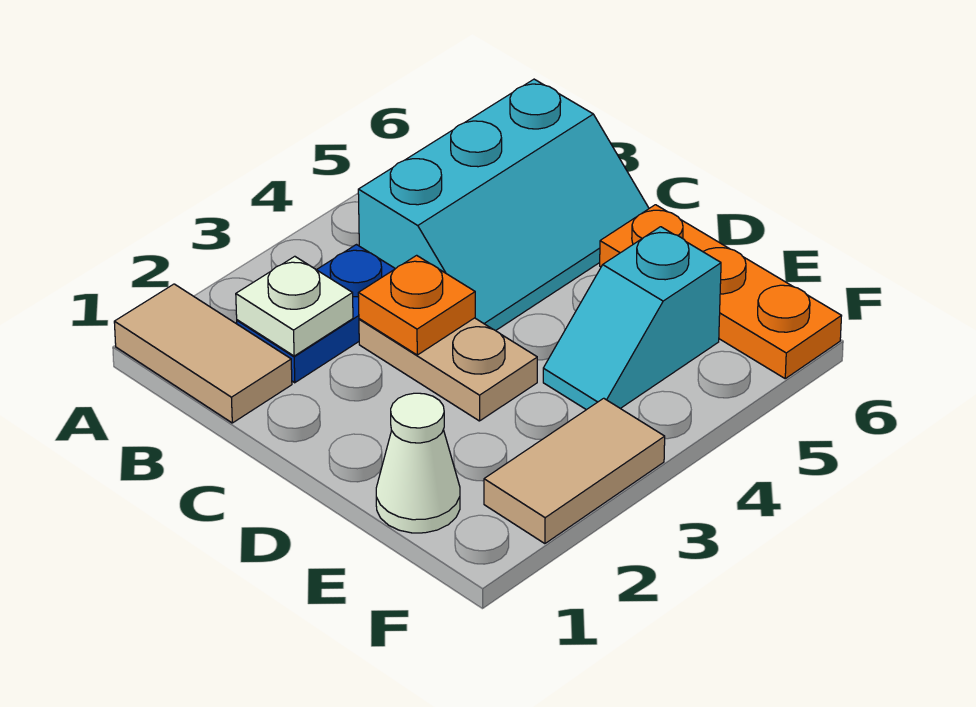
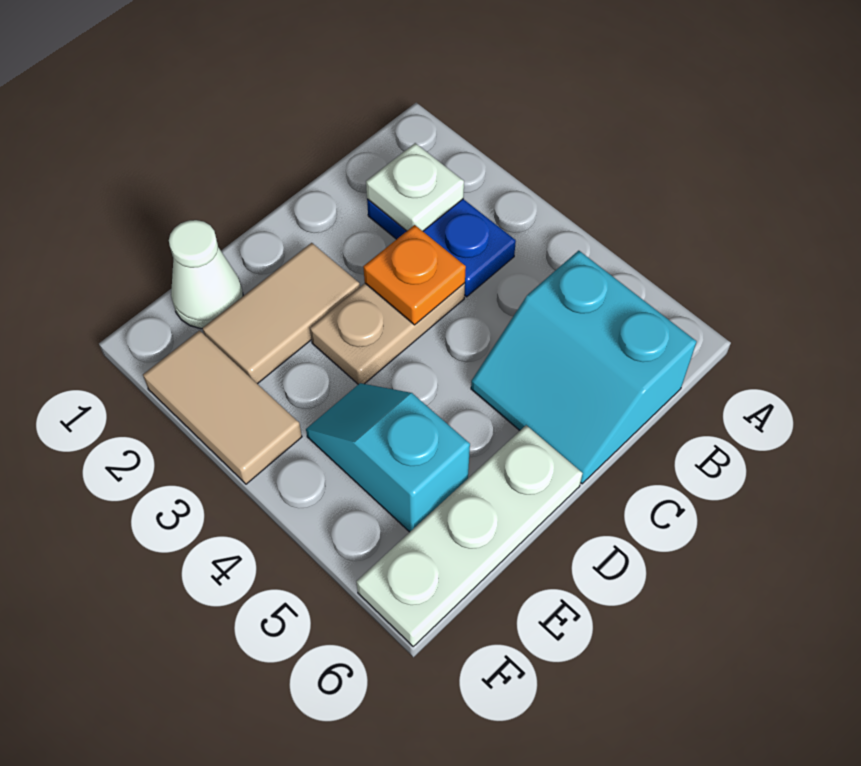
tan 1x2 tile [114,284,292,423] -> tan 1x2 tile moved to [202,243,360,384]
cyan 2x3 slope [358,79,649,331] -> cyan 2x2 slope [471,251,697,484]
orange 1x3 plate [600,205,841,379] -> white 1x3 plate [356,425,583,646]

